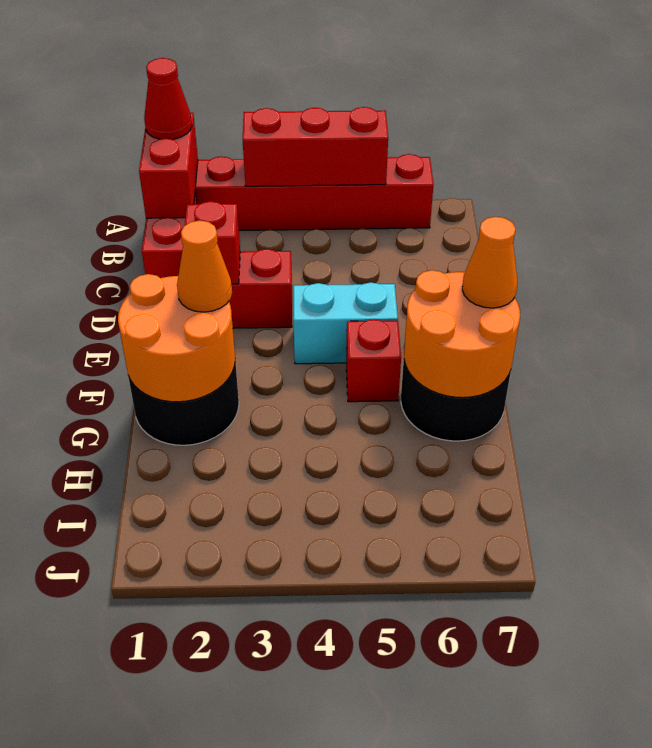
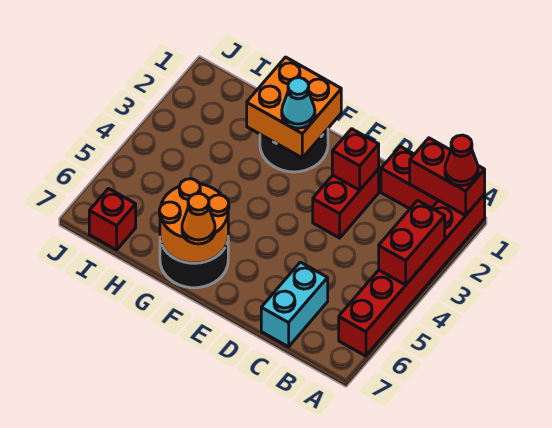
red 1x3 brick [243,107,388,186] -> red 1x2 brick [379,200,445,285]
cyan 1x2 brick [293,282,398,364] -> cyan 1x2 brick moved to [261,262,328,347]
orange 2x2 round brick [118,274,235,402] -> orange 2x2 brick [247,57,341,158]
orange 1x1 cone [177,220,232,312] -> cyan 1x1 cone [282,78,315,128]
red 1x1 brick [346,319,401,402] -> red 1x1 brick moved to [89,189,136,250]

